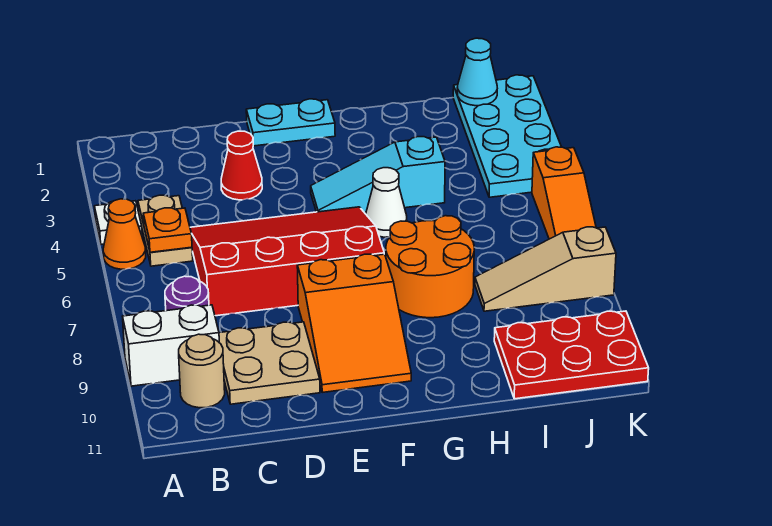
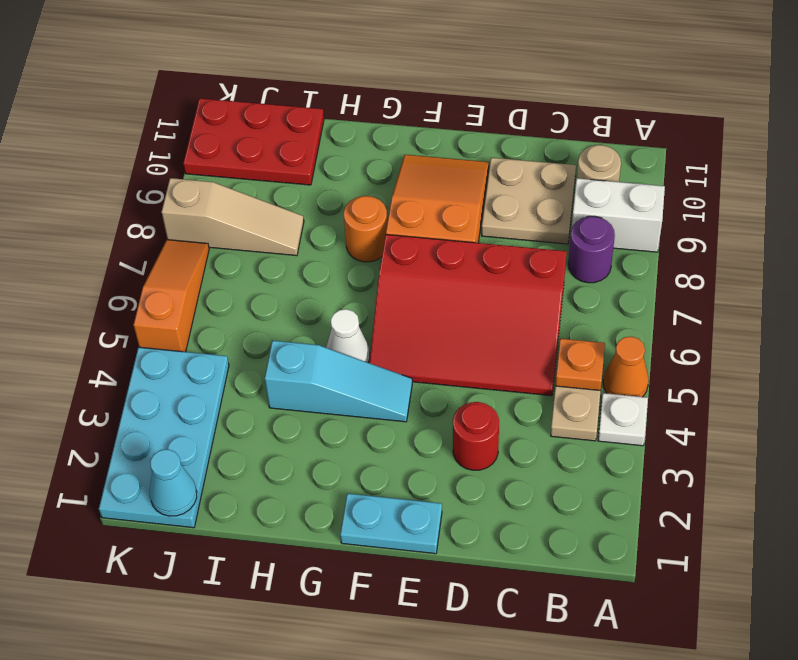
red 1x1 cone [221,131,262,200] -> red 1x1 round brick [453,402,499,470]
orange 2x2 round brick [386,216,474,318] -> orange 1x1 round brick [344,196,387,262]

